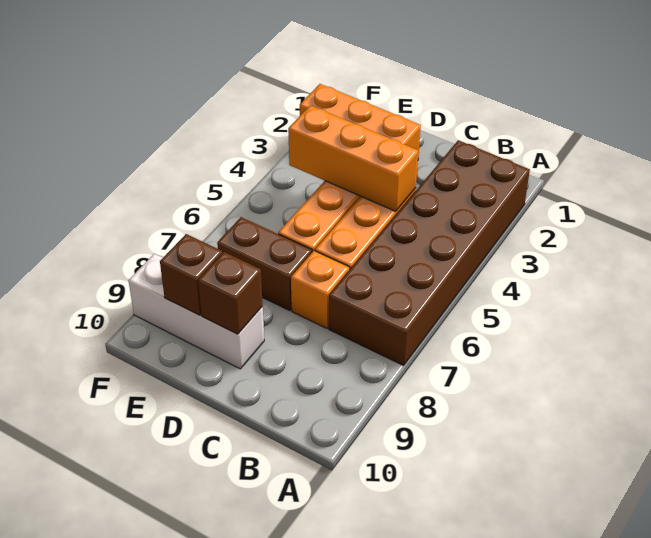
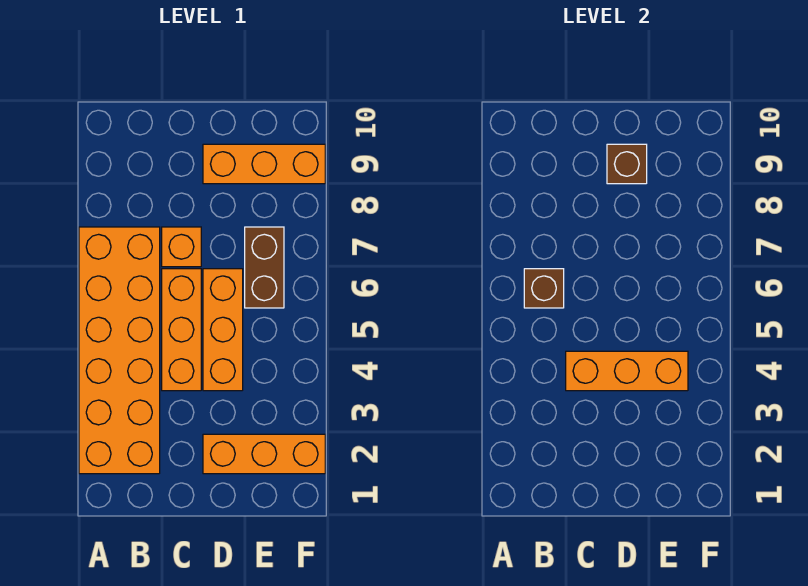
brown 2x6 brick [329,140,530,366] -> orange 2x6 brick [79,227,160,474]
brown 1x2 brick [217,217,312,311] -> brown 1x2 brick turned to [245,227,284,308]
white 1x3 brick [128,254,264,369] -> orange 1x3 brick [203,144,325,184]
brown 1x1 brick [160,234,222,315] -> brown 1x1 brick moved to [524,269,564,308]

